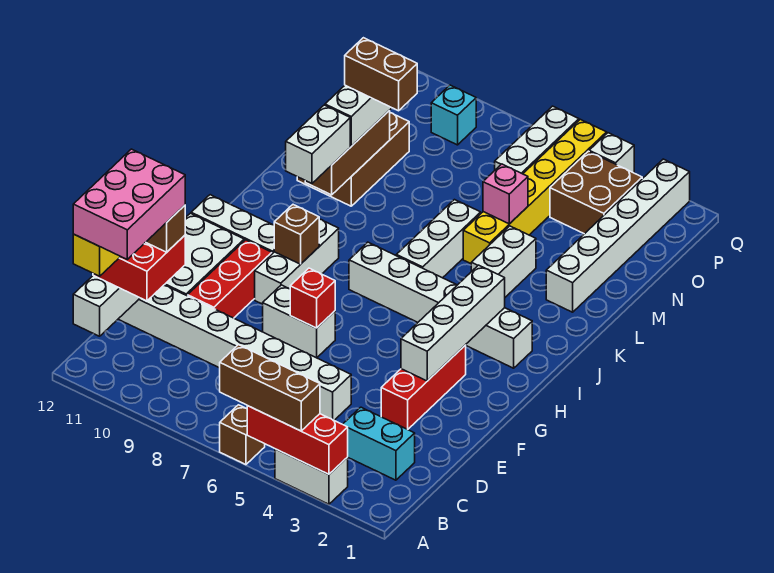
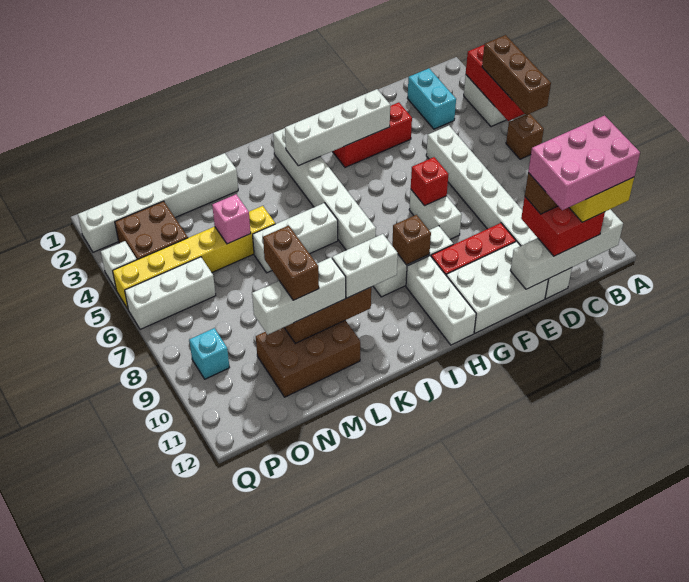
white 1x2 brick [471,226,536,297] -> none

